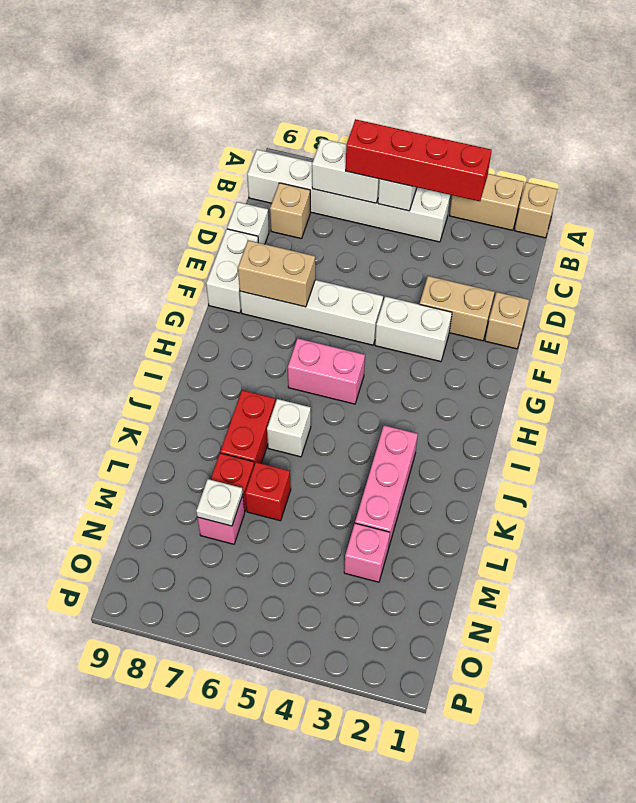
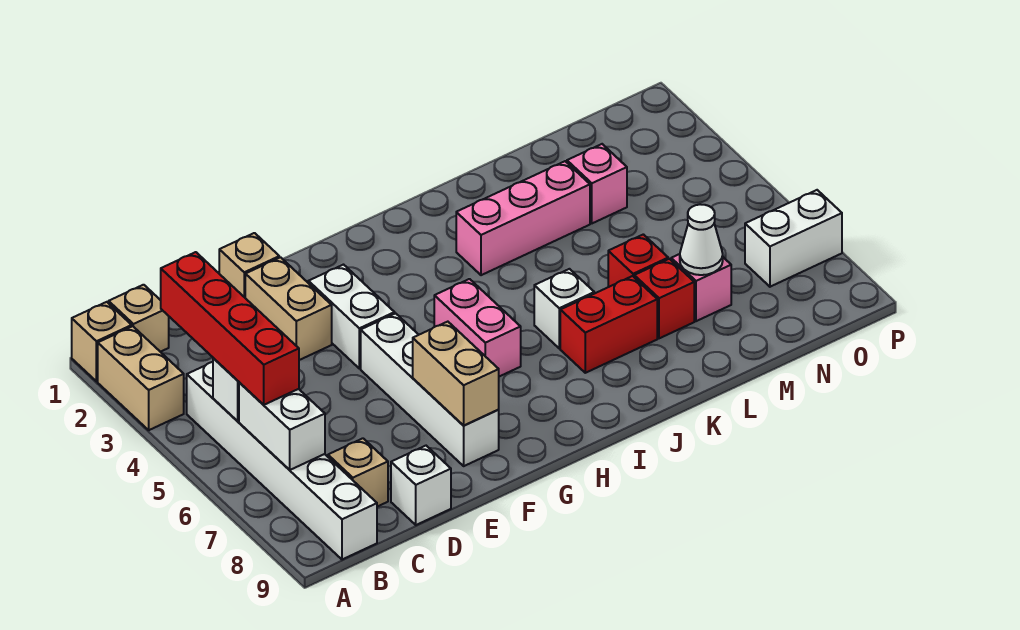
none -> tan 1x1 brick [109,285,169,352]
white 1x2 brick [206,229,258,313] -> white 1x2 brick moved to [745,190,842,287]
white 1x1 plate [196,479,243,526] -> white 1x1 cone [680,204,723,275]

